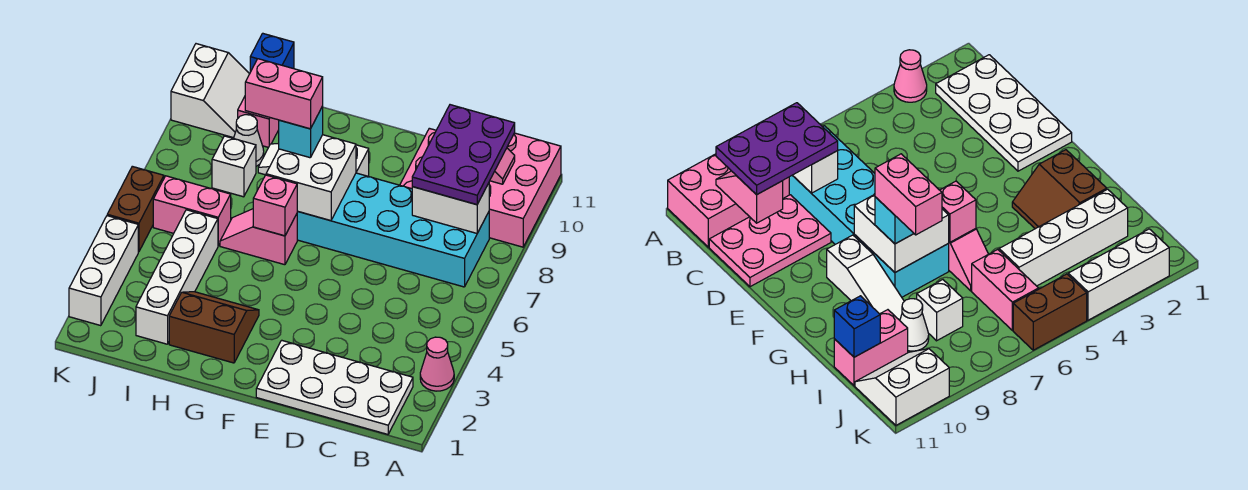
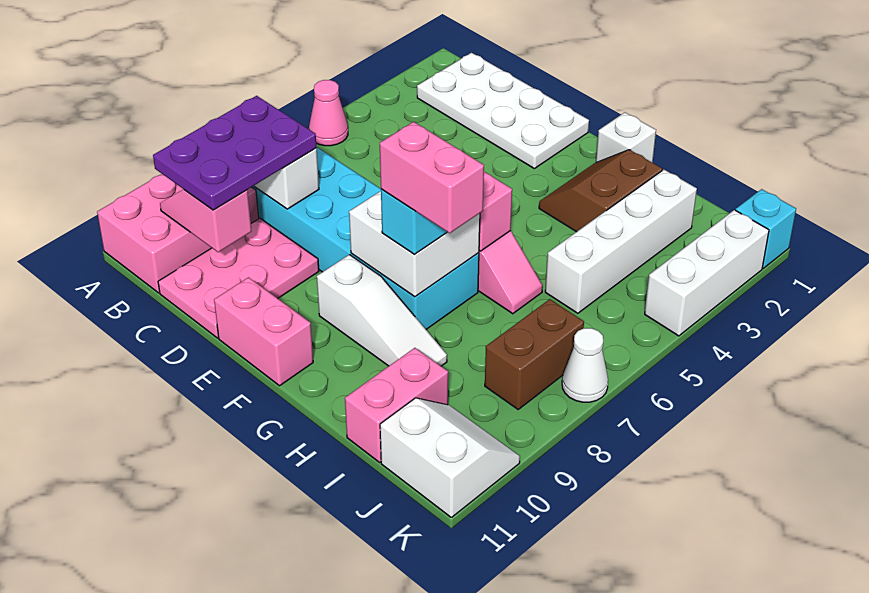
pink 1x1 cone [420,337,454,391] -> pink 1x1 cone moved to [309,80,348,146]
brown 2x2 slope [169,292,259,363] -> brown 2x2 slope turned to [539,150,662,232]
pink 1x2 brick [153,176,231,246] -> pink 1x2 brick moved to [214,277,313,386]
white 1x1 brick [212,136,256,197] -> white 1x1 brick moved to [596,113,656,163]
white 1x1 cone [234,115,264,166] -> white 1x1 cone moved to [562,328,608,402]
blue 1x1 brick [250,33,294,72] -> none
white 2x2 slope [171,44,249,138] -> white 2x2 slope turned to [380,398,520,517]
none -> cyan 1x1 brick [736,189,796,268]
brown 1x2 brick [107,166,164,252] -> brown 1x2 brick moved to [485,299,584,409]

